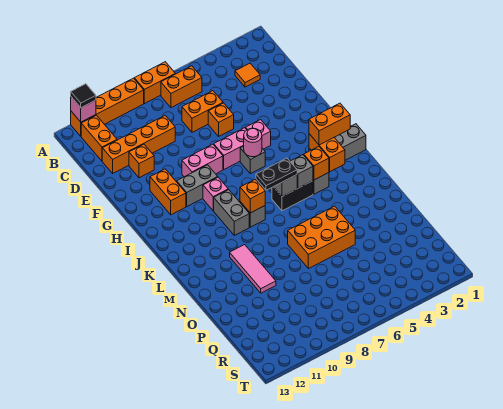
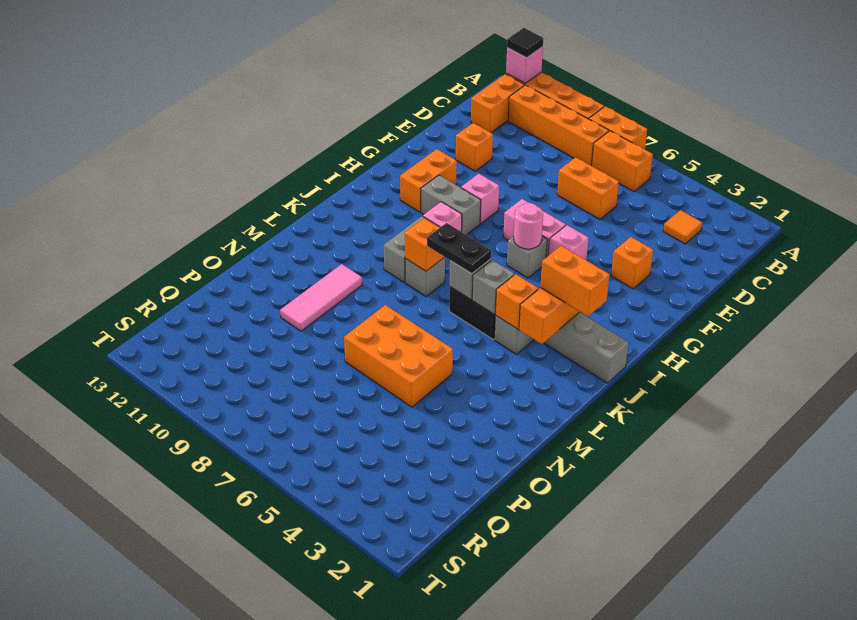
orange 1x4 brick [102,115,175,173] -> orange 1x4 brick moved to [508,85,609,166]
orange 1x1 brick [208,103,234,136] -> orange 1x1 brick moved to [611,237,653,289]
pink 1x2 brick [182,144,223,177] -> pink 1x1 brick [461,174,499,224]

